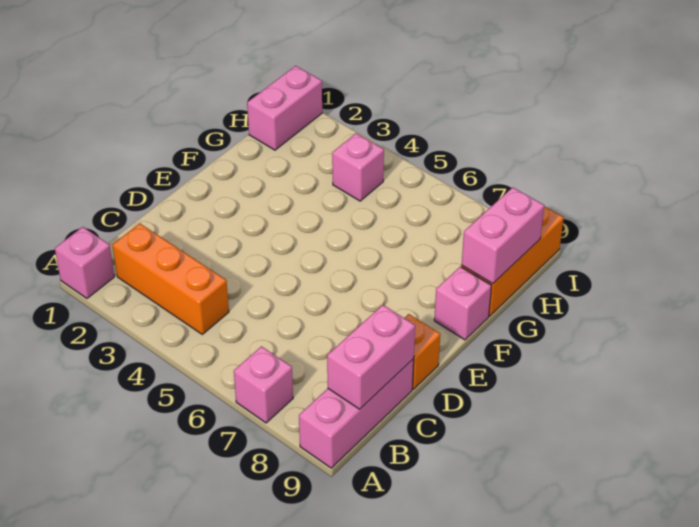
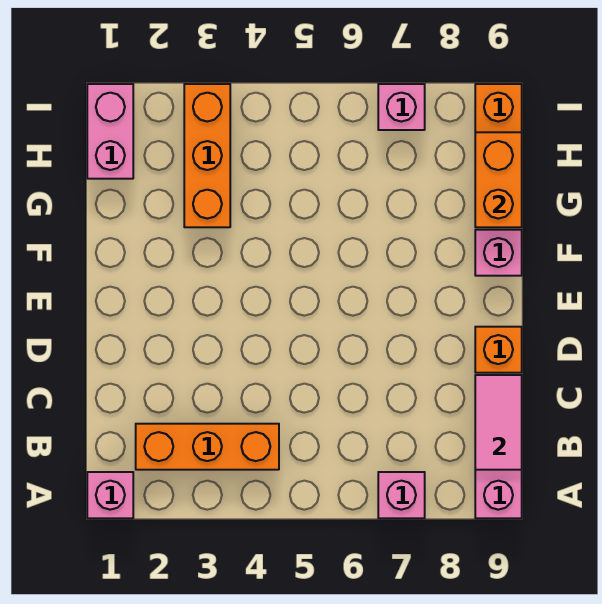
pink 1x2 brick [327,305,415,409] -> pink 1x2 tile [475,375,522,470]
none -> orange 1x3 brick [184,84,230,227]
pink 1x2 brick [462,187,544,284] -> orange 1x2 brick [475,132,522,227]
pink 1x1 brick [332,133,384,201] -> pink 1x1 brick moved to [378,84,425,130]

